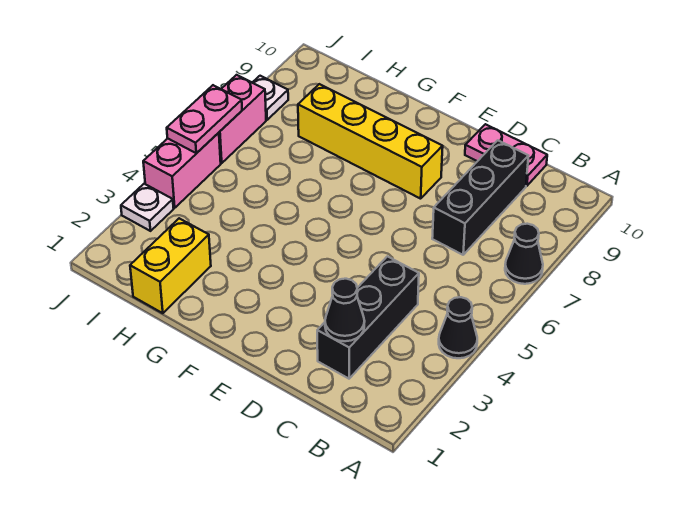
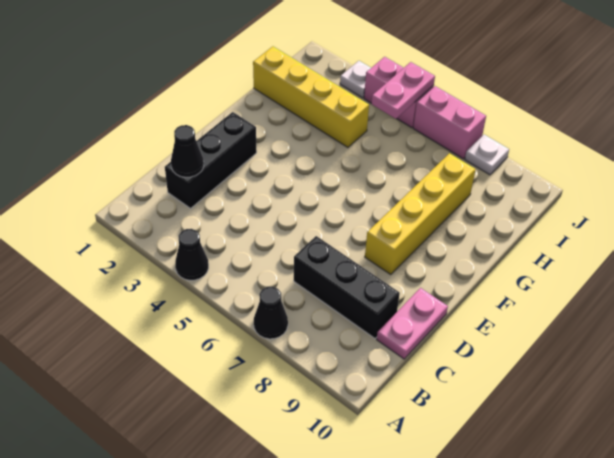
black 1x3 brick [317,256,419,379] -> black 1x3 brick turned to [165,112,257,208]
yellow 1x2 brick [130,218,211,313] -> yellow 1x4 brick [253,46,369,147]
pink 1x2 plate [167,85,242,153] -> pink 1x2 plate turned to [371,62,435,119]

